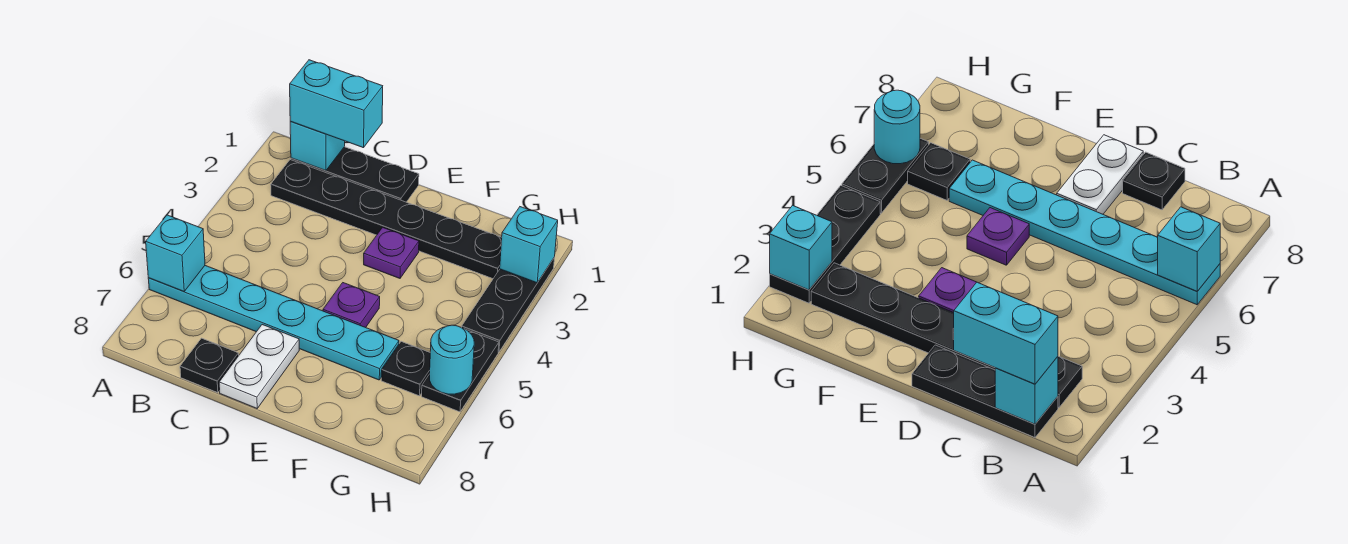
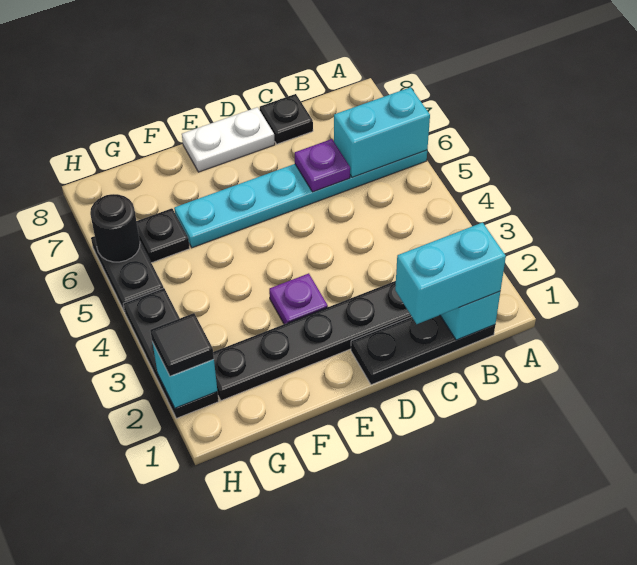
cyan 1x1 brick [146,215,205,292] -> cyan 1x2 brick [334,87,430,177]
white 1x2 plate [219,325,299,408] -> white 1x2 plate turned to [182,107,275,172]
purple 1x1 plate [323,283,380,328] -> purple 1x1 plate moved to [295,139,350,192]
none -> black 1x1 tile [150,313,214,376]
cyan 1x1 round brick [430,325,474,394] -> black 1x1 round brick [90,194,140,262]

